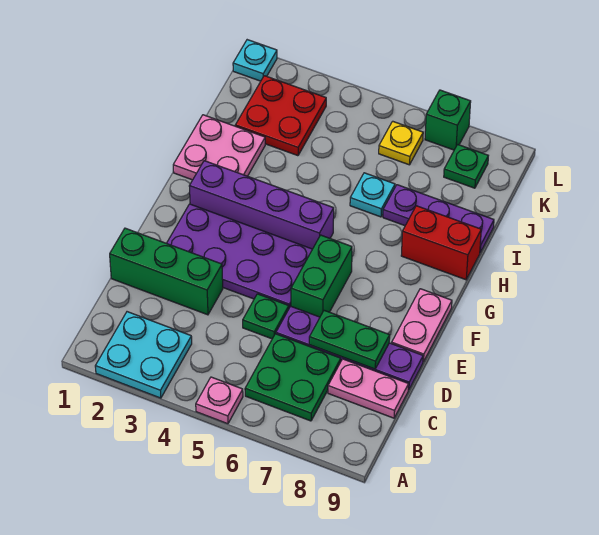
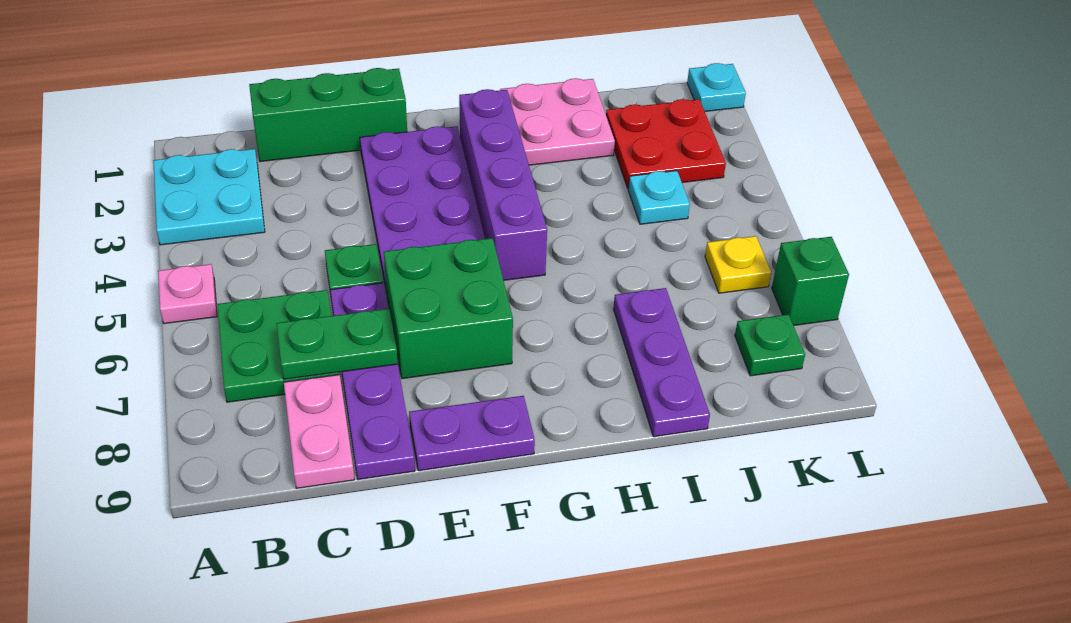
green 1x3 brick [110,228,223,315] -> green 1x3 brick turned to [249,68,407,162]
green 1x2 plate [309,310,390,369] -> green 1x2 plate turned to [276,309,398,379]
green 1x2 brick [291,235,352,317] -> green 2x2 brick [384,238,513,379]
pink 1x2 plate [392,289,452,362] -> purple 1x2 plate [409,396,535,471]
red 1x2 brick [401,206,481,280] -> none
cyan 1x1 plate [350,173,395,217] -> cyan 1x1 plate moved to [628,171,690,224]

